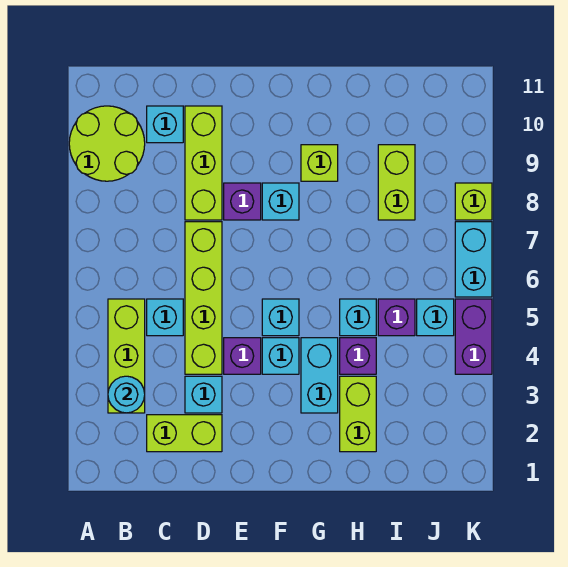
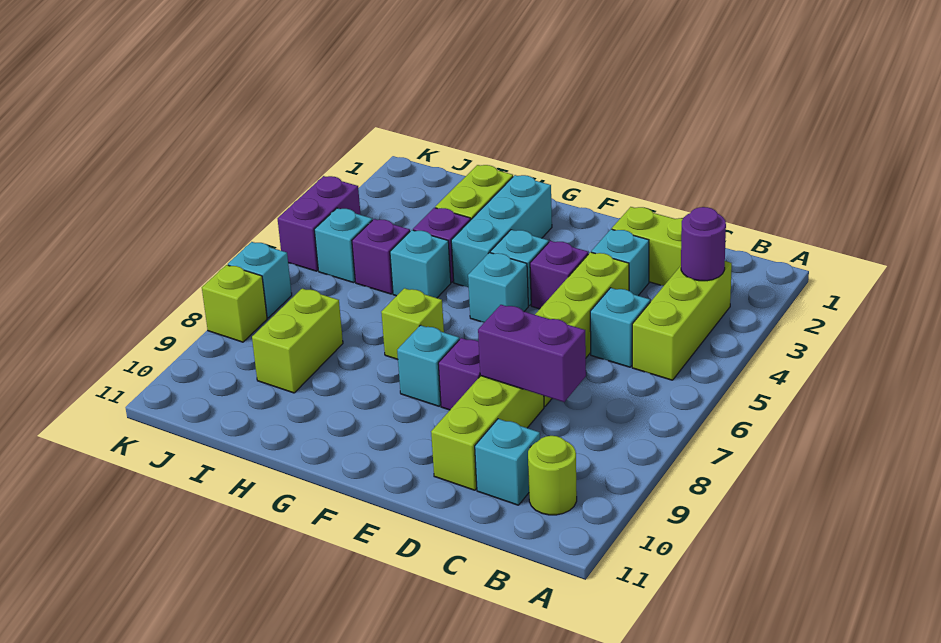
lime 2x2 round brick [69,106,145,181] -> lime 1x1 round brick [528,436,577,515]
cyan 1x1 round brick [108,376,145,413] -> purple 1x1 round brick [681,207,726,281]
none -> purple 1x2 brick [478,305,586,402]
cyan 1x2 brick [301,338,338,413] -> cyan 1x3 brick [451,175,552,287]
lime 1x1 brick [301,145,338,181] -> lime 1x1 brick moved to [381,288,444,360]
cyan 1x2 brick [455,222,492,297] -> cyan 1x1 brick [228,242,292,318]

